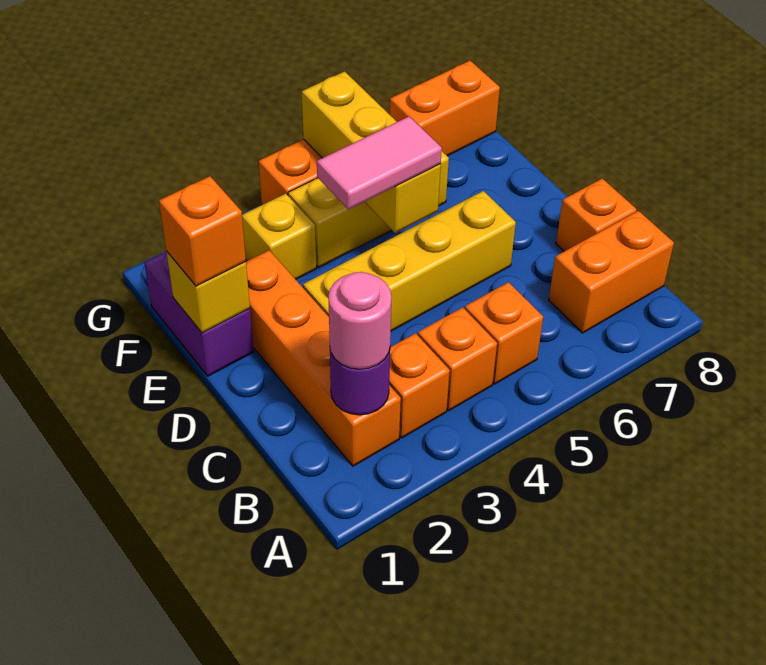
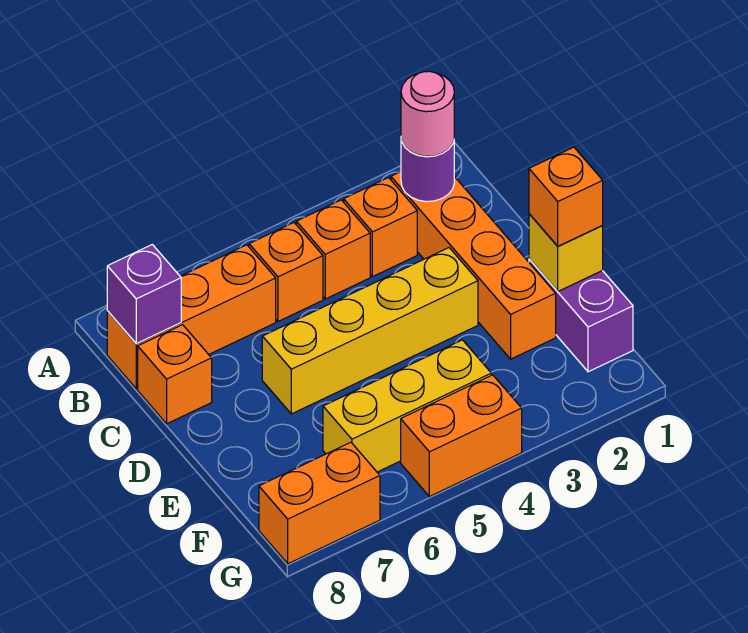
orange 1x2 brick [549,211,674,333] -> orange 1x3 brick [107,245,276,389]
none -> purple 1x1 brick [107,245,181,344]
pink 1x2 tile [317,117,442,209] -> none
yellow 1x3 brick [302,71,441,233] -> none
yellow 1x1 brick [242,194,316,279] -> none

